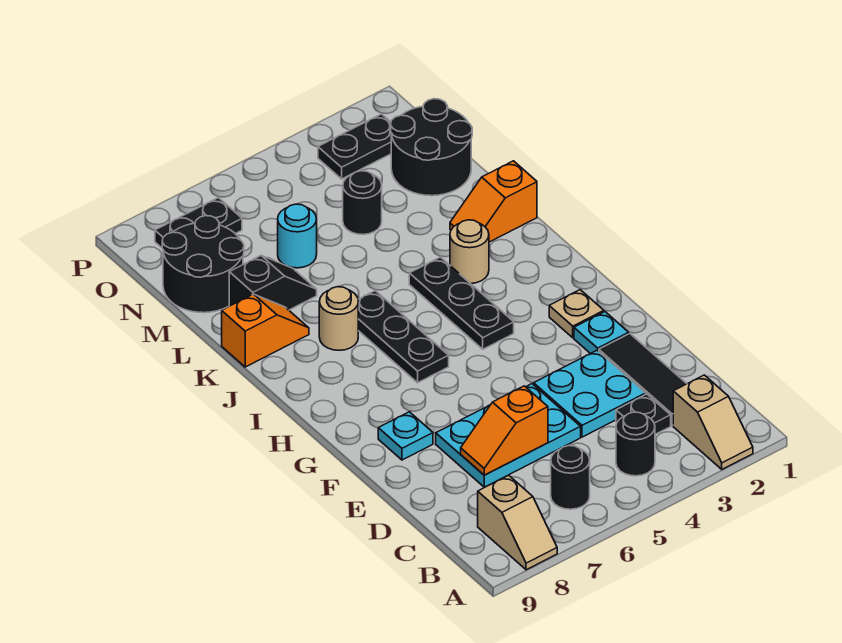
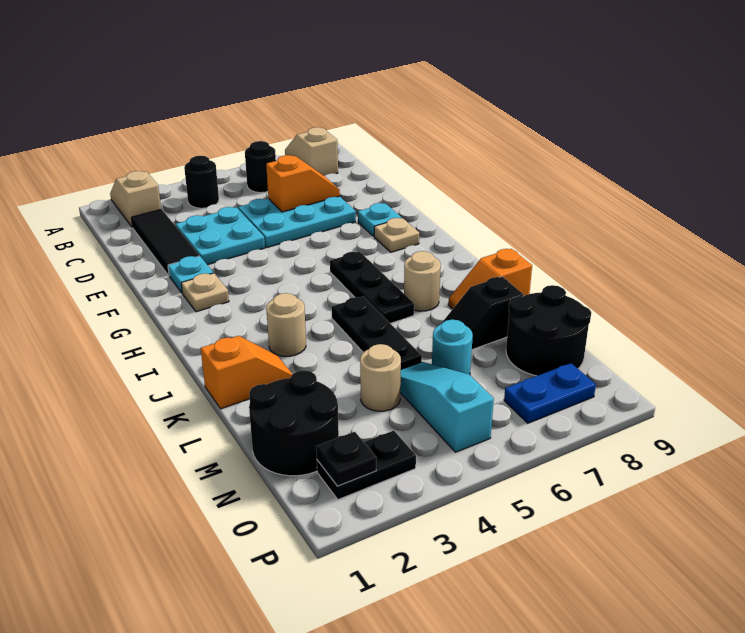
black 1x1 plate [616,394,671,434] -> black 1x1 plate moved to [316,432,376,486]
none -> tan 1x1 plate [374,218,419,252]
black 1x3 plate [409,257,514,349] -> black 1x3 plate moved to [332,296,422,369]
black 1x1 round brick [343,171,382,235] -> tan 1x1 round brick [360,344,401,411]
none -> cyan 1x3 slope [400,362,494,452]
black 1x2 plate [155,198,242,248] -> blue 1x2 plate [504,363,596,423]

